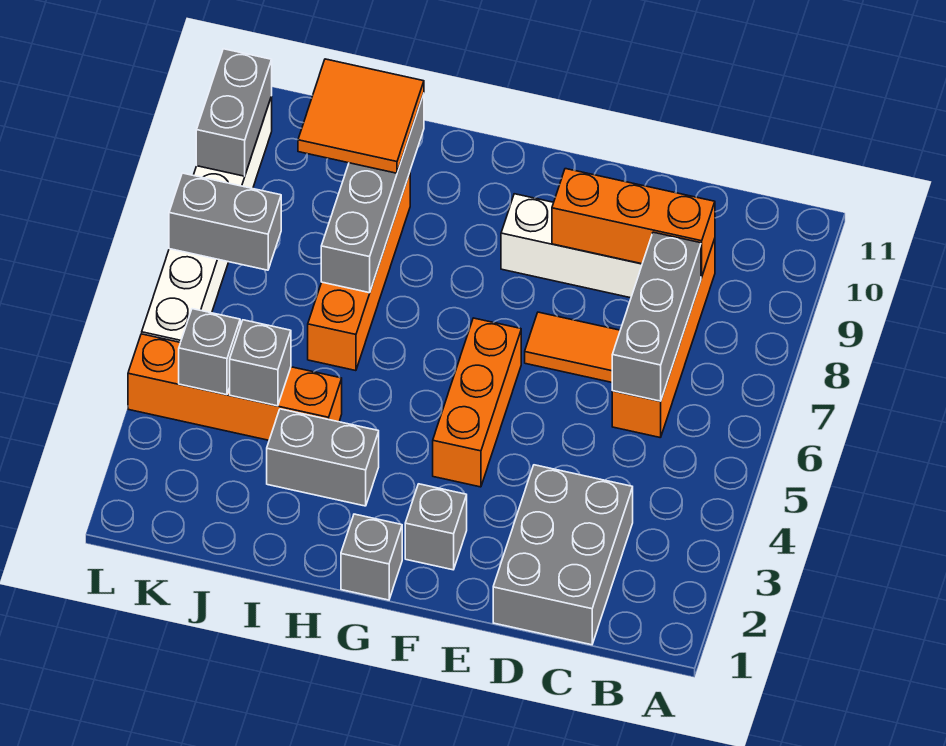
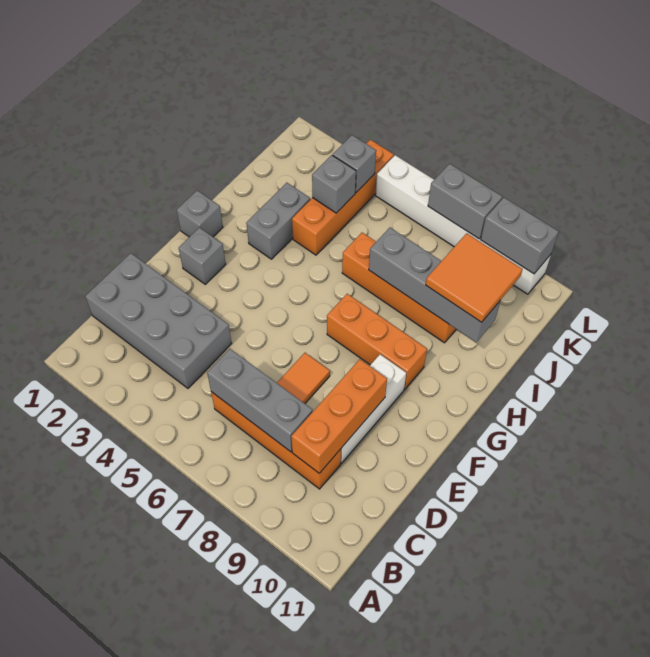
grey 2x3 brick [493,465,633,645] -> grey 2x4 brick [85,253,232,388]
orange 1x3 brick [433,318,521,487] -> orange 1x3 brick moved to [327,294,427,389]
grey 1x2 brick [169,173,281,270] -> grey 1x2 brick turned to [428,164,502,239]

